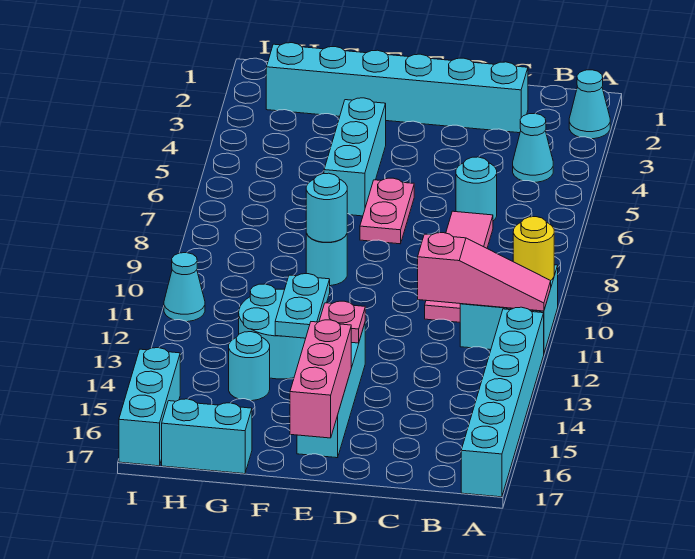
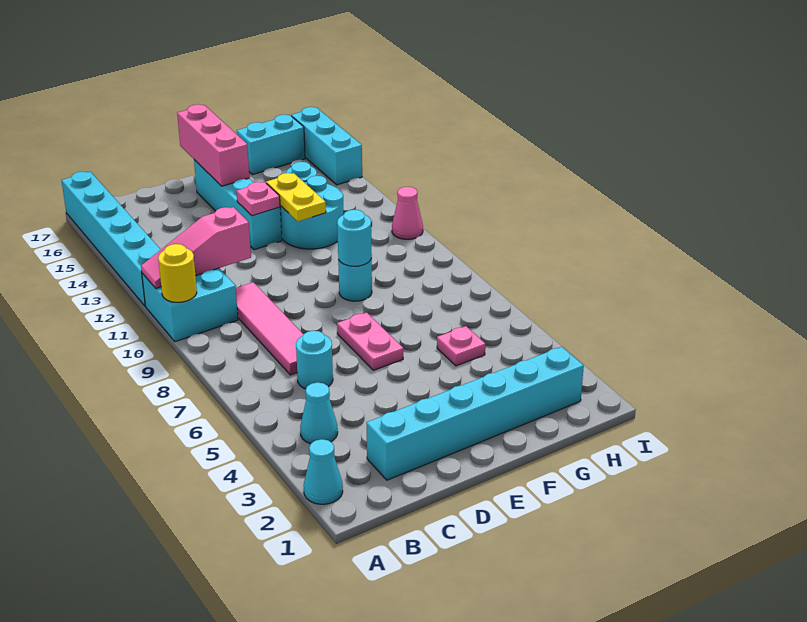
cyan 1x3 brick [324,98,386,216] -> none
cyan 1x2 plate [275,274,330,338] -> yellow 1x2 plate [266,173,326,221]
none -> pink 1x1 plate [437,326,485,366]
cyan 1x1 cone [164,253,205,322] -> pink 1x1 cone [392,187,423,239]

